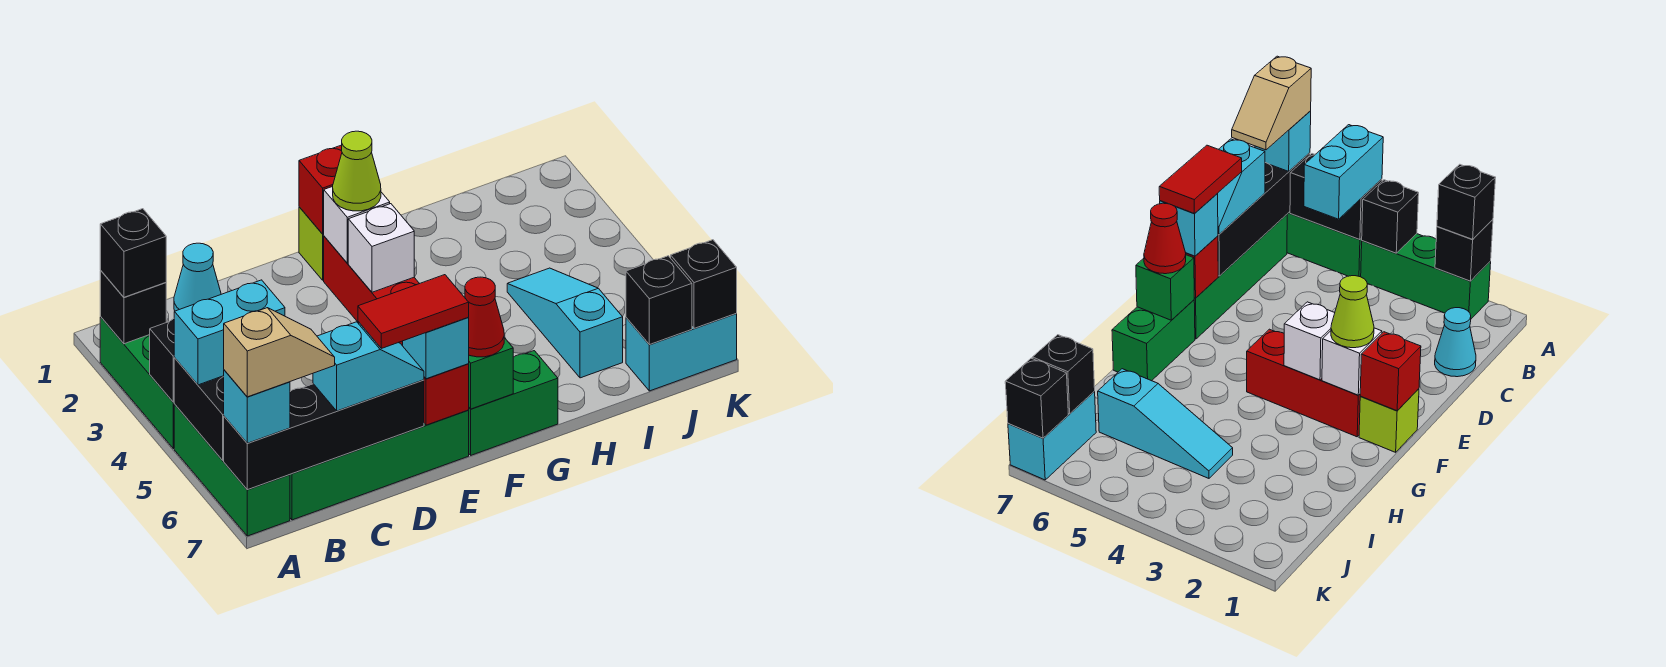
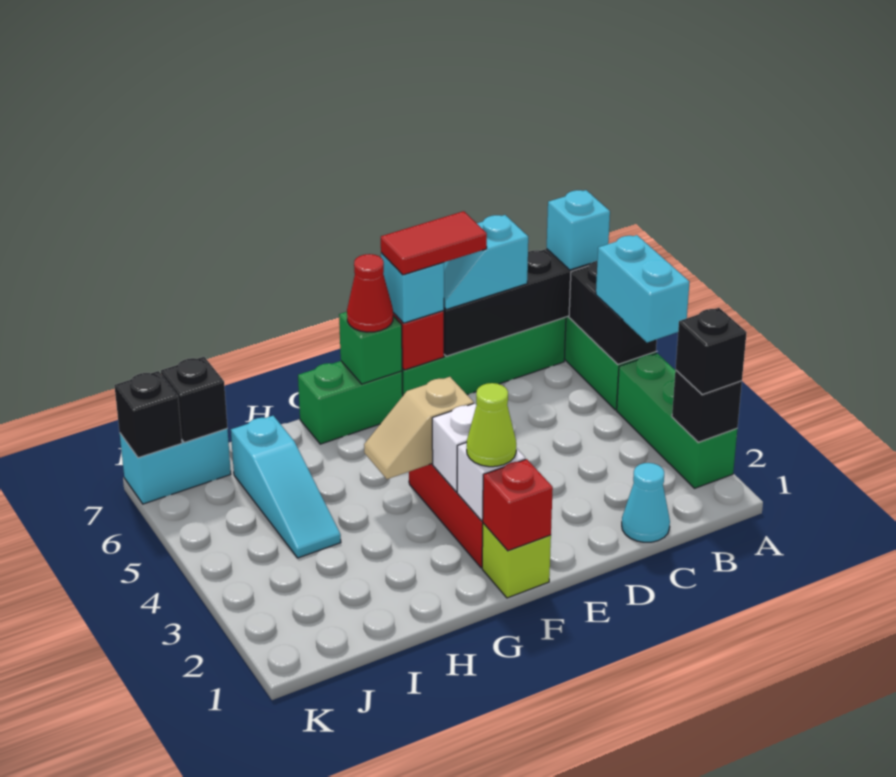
black 1x1 brick [150,319,175,402] -> none
cyan 1x2 brick [174,280,285,385] -> cyan 1x2 brick turned to [596,235,689,342]
tan 1x2 slope [224,308,335,397] -> tan 1x2 slope moved to [364,377,474,479]

